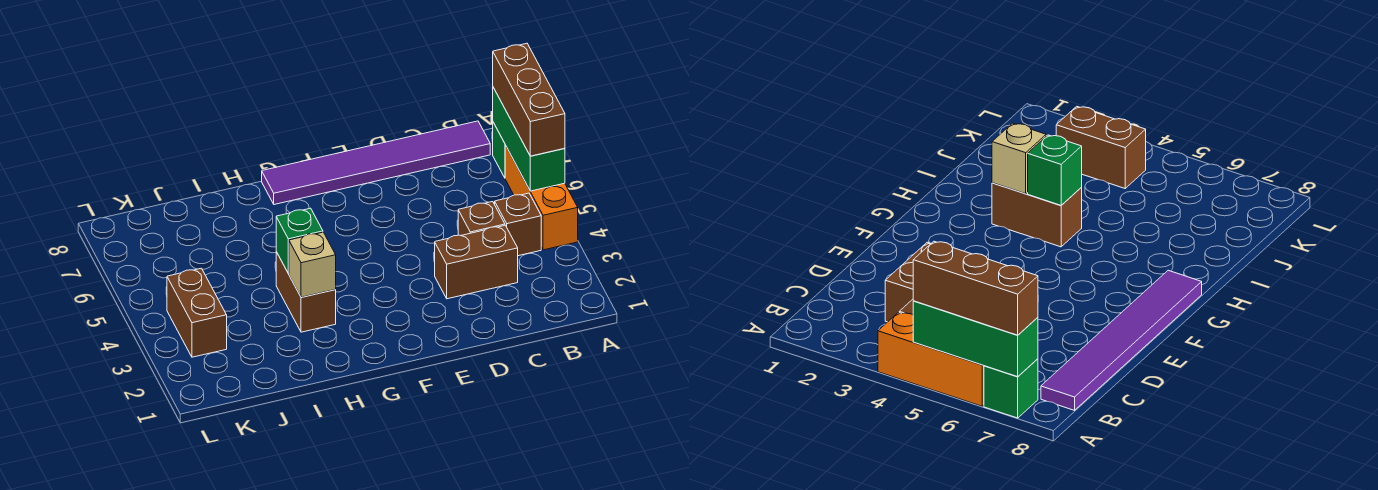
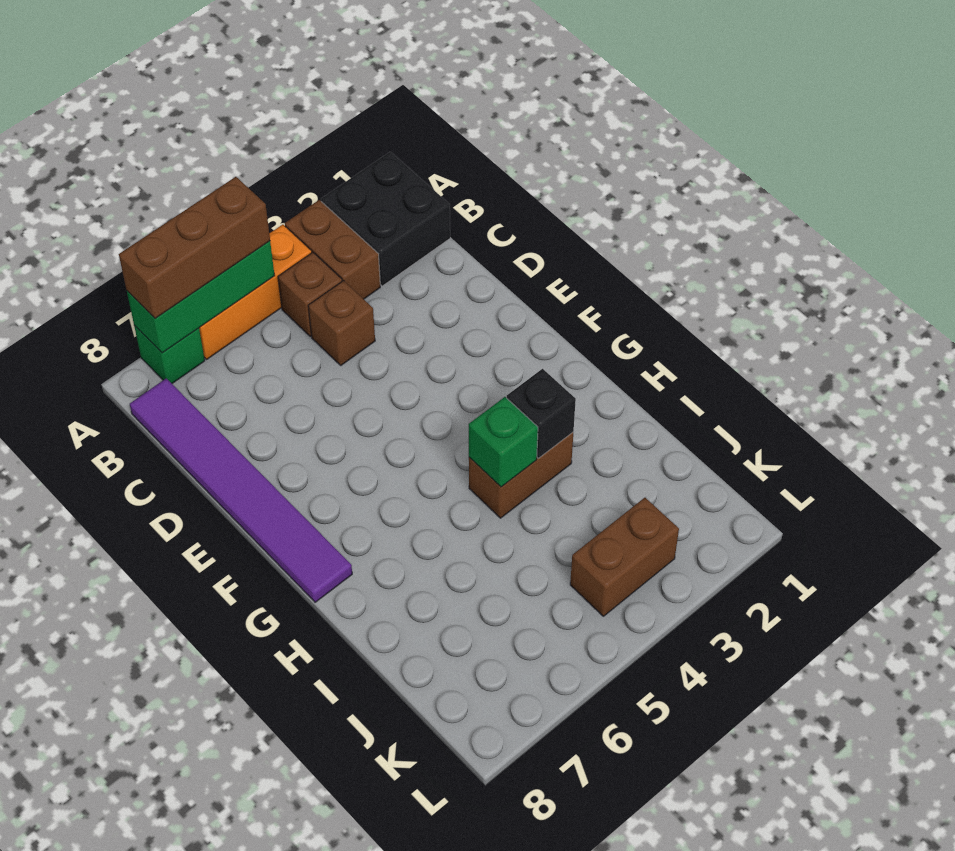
none -> black 2x2 brick [321,152,450,286]
brown 1x2 brick [435,225,518,299] -> brown 1x2 brick moved to [285,200,380,299]
tan 1x1 brick [289,232,336,297] -> black 1x1 brick [507,369,576,458]

